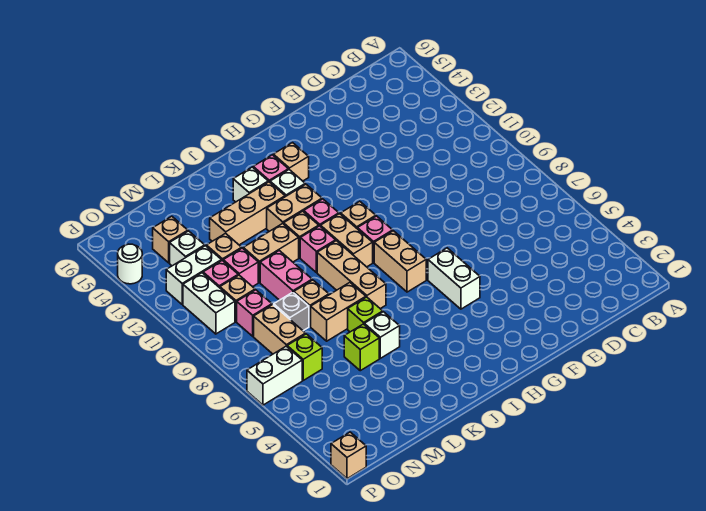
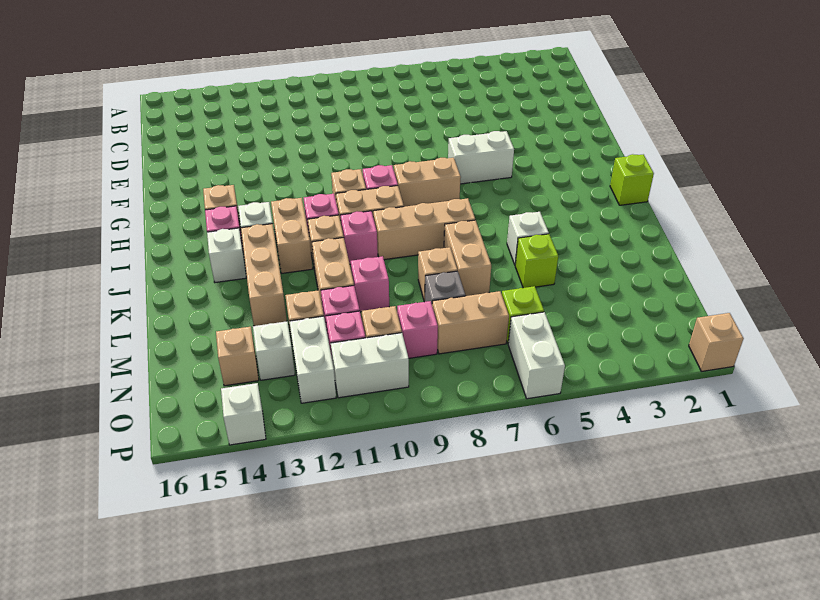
lime 1x1 brick [348,297,383,332] -> lime 1x1 brick moved to [610,154,654,205]
pink 1x2 brick [260,251,312,300] -> pink 1x1 brick [351,256,389,312]
white 1x1 round brick [118,244,142,284] -> white 1x1 brick [221,383,266,445]

